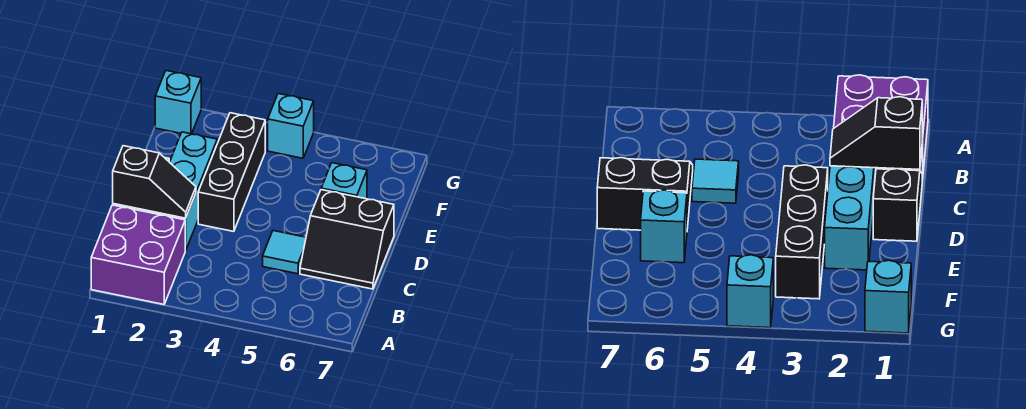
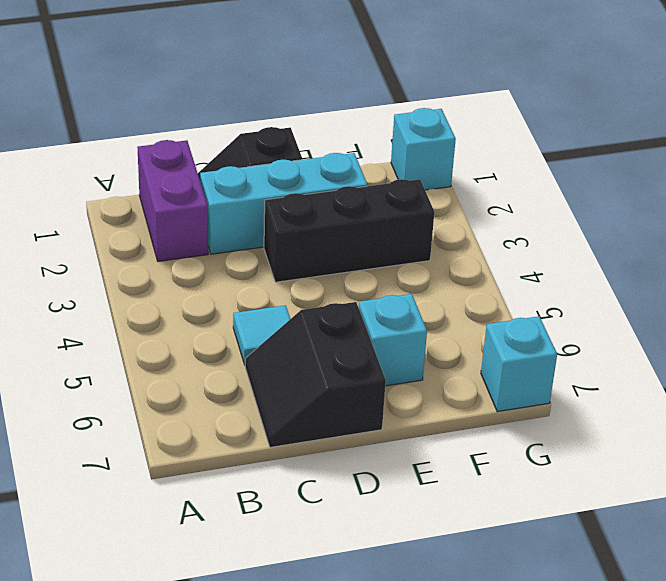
purple 2x2 brick [91,205,186,304] -> purple 1x2 brick [137,140,208,261]
black 1x2 slope [113,146,196,218] -> none
cyan 1x1 brick [268,94,314,158] -> cyan 1x1 brick moved to [481,316,557,412]

